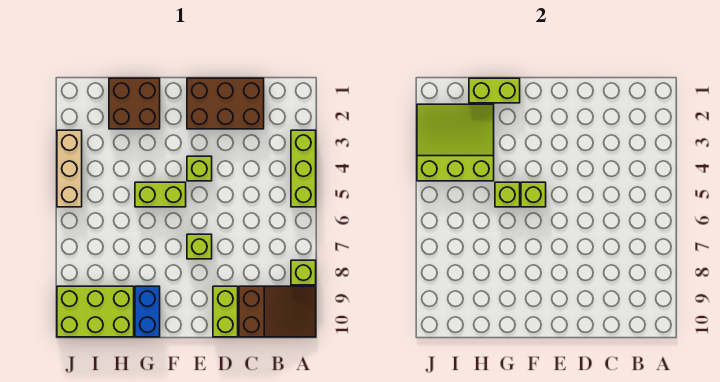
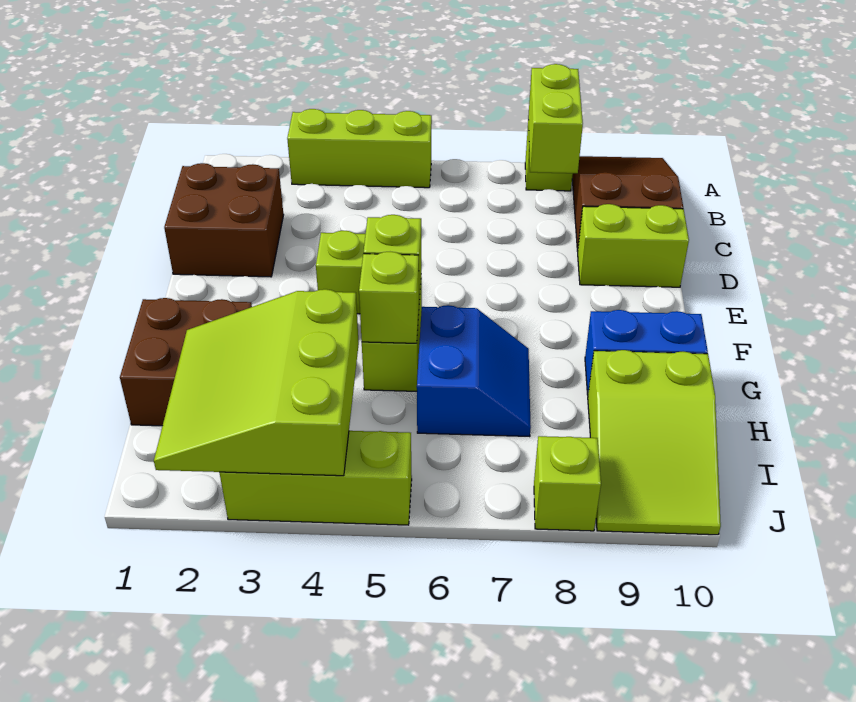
brown 2x3 brick [187,78,264,129] -> brown 2x2 brick [164,163,284,277]
lime 1x1 brick [187,234,212,259] -> lime 1x1 brick moved to [534,436,601,531]
lime 1x2 brick [469,78,520,103] -> lime 1x2 brick moved to [528,64,583,173]
none -> blue 2x2 slope [417,305,531,437]
lime 2x3 brick [57,286,134,337] -> lime 2x3 slope [588,350,721,535]
tan 1x3 brick [57,130,82,207] -> lime 1x3 brick [219,431,412,525]

